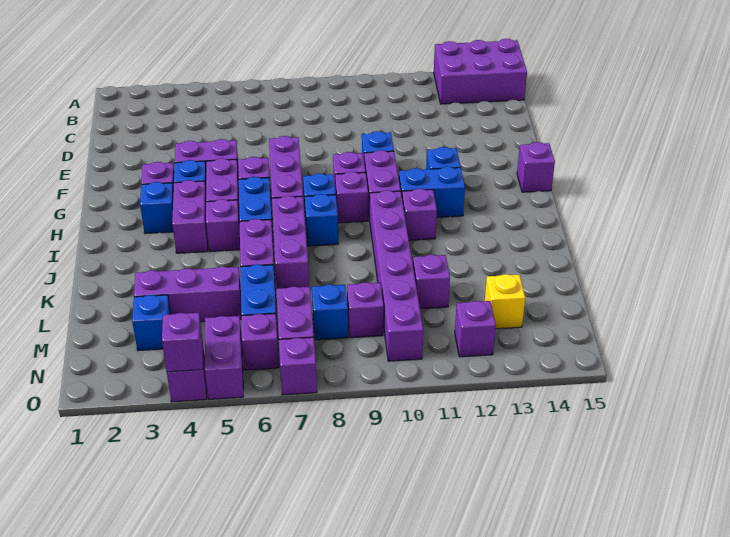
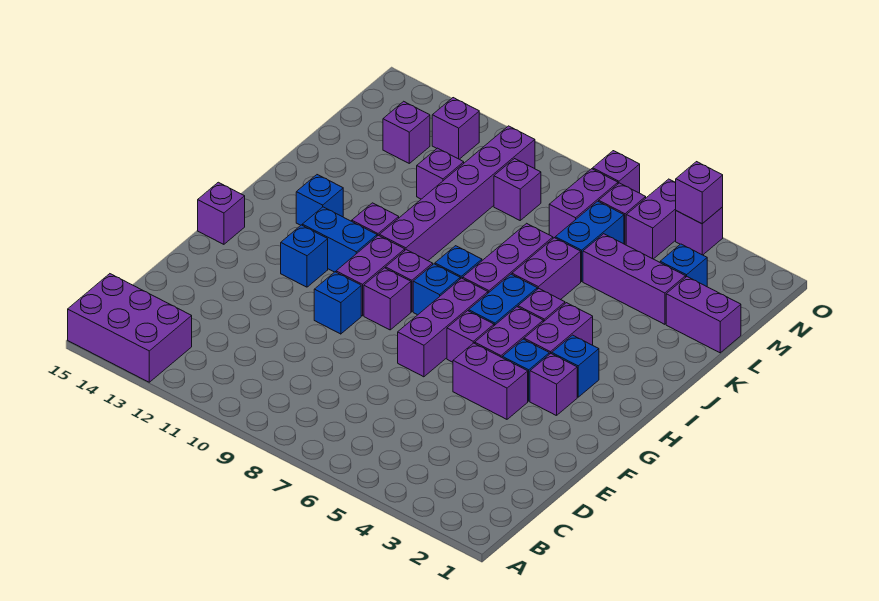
none -> purple 1x2 brick [666,277,741,353]
blue 1x1 brick [312,284,348,340] -> blue 1x1 brick moved to [296,175,343,225]
yellow 1x1 brick [485,274,525,329] -> purple 1x1 brick [383,101,430,163]

